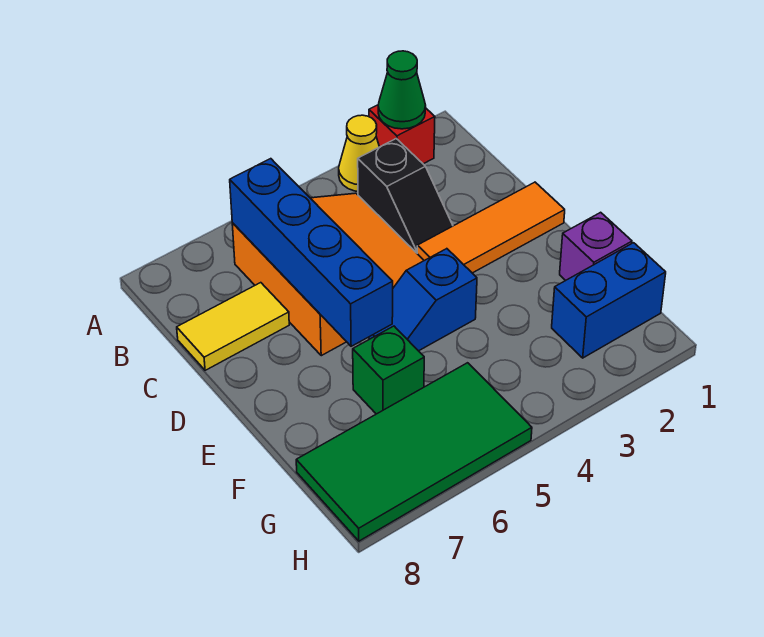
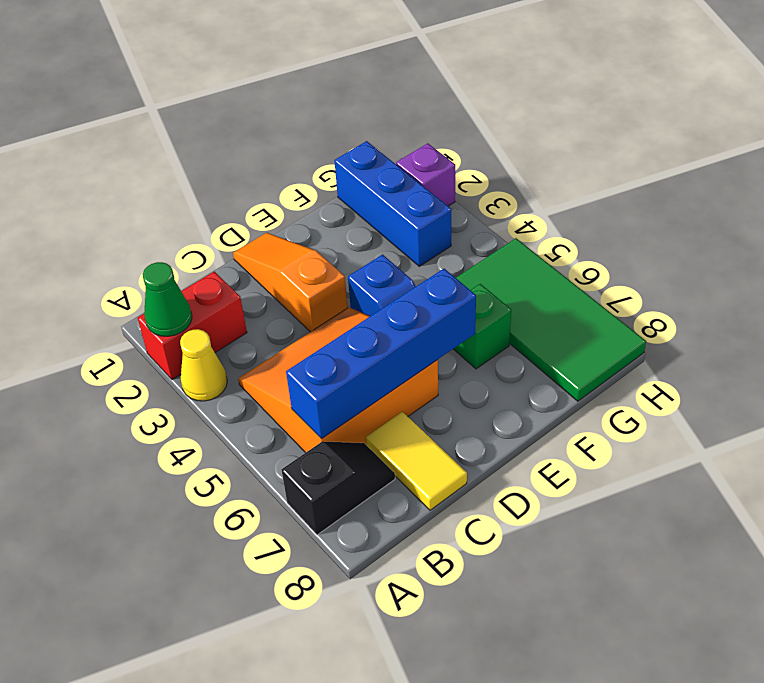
red 1x1 brick [369,105,435,164] -> red 1x2 brick [138,272,247,380]
black 1x2 slope [358,139,453,253] -> black 1x2 slope moved to [282,441,395,535]
orange 1x3 tile [417,182,565,273] -> orange 1x3 slope [233,233,347,332]
purple 1x1 brick [560,212,632,280] -> purple 1x1 brick moved to [396,143,455,206]
blue 1x2 brick [552,243,666,358] -> blue 1x3 brick [334,141,451,266]

